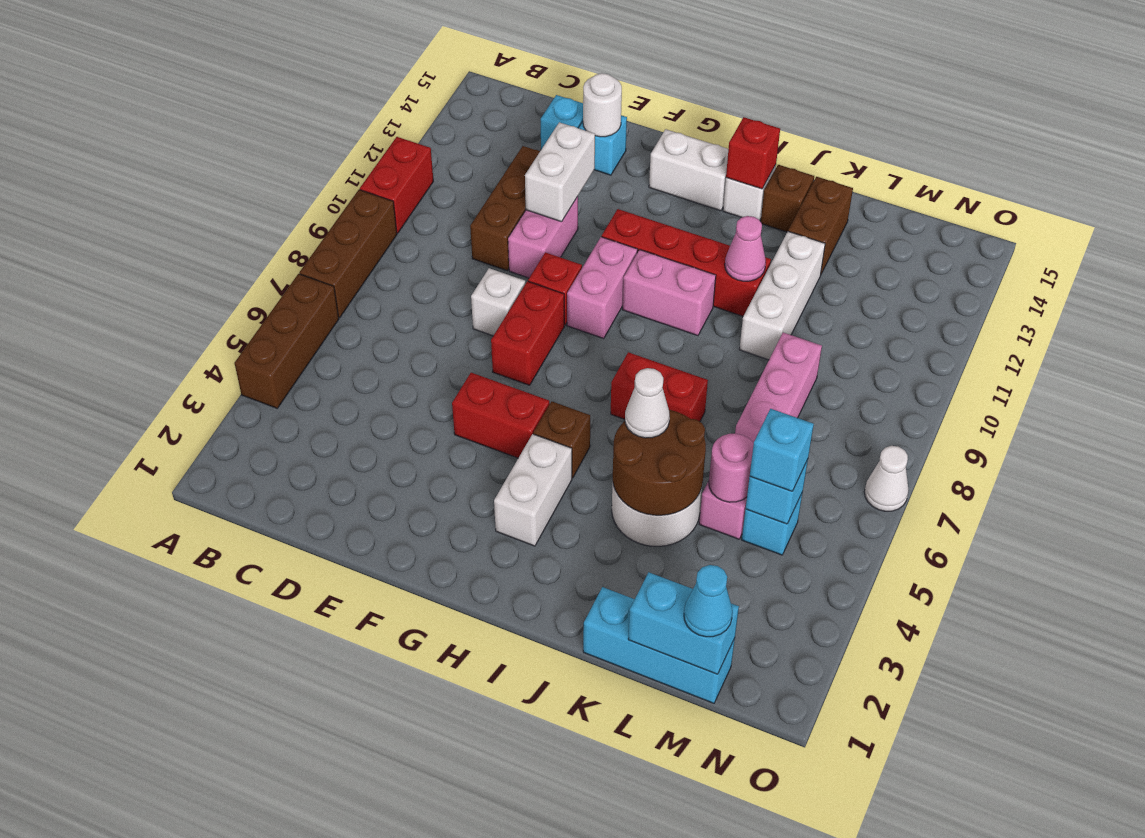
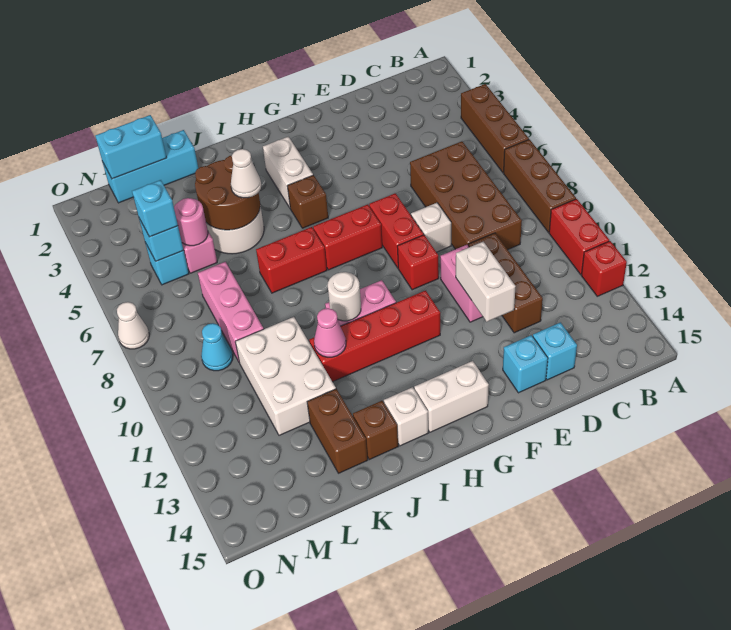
none -> brown 2x4 brick [410,141,522,250]
white 1x1 round brick [583,73,622,137] -> white 1x1 round brick moved to [328,272,361,321]
red 1x2 brick [452,373,550,458] -> red 1x2 brick moved to [313,204,382,270]
pink 1x2 brick [567,237,638,338] -> none
red 1x1 brick [726,117,780,189] -> red 1x1 brick moved to [581,241,627,296]
white 1x3 brick [739,232,825,360] -> white 2x3 brick [235,317,336,435]
cyan 1x1 cone [684,565,732,637] -> cyan 1x1 cone moved to [201,323,233,371]

